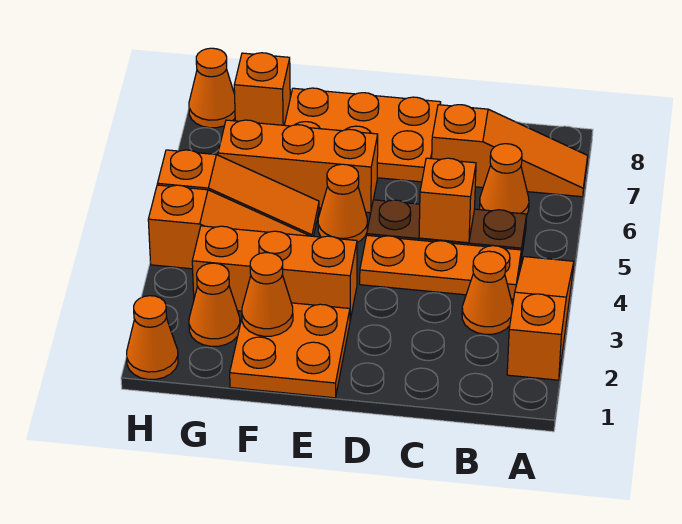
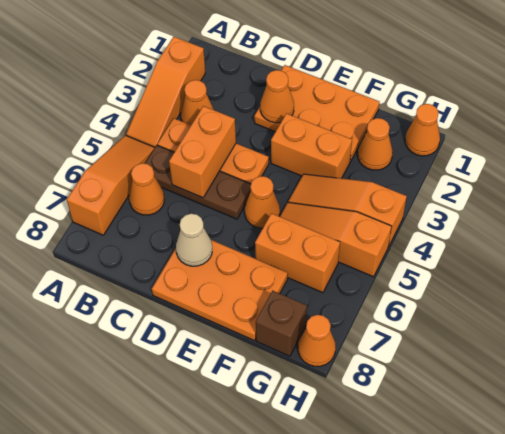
orange 1x3 slope [432,105,588,197] -> orange 1x3 slope turned to [67,135,155,235]
orange 1x1 brick [419,158,476,243] -> orange 1x2 brick [169,106,236,198]
none -> tan 1x1 cone [176,214,212,266]
orange 2x2 plate [230,303,350,398] -> orange 2x3 plate [254,65,380,162]
orange 1x3 brick [192,226,357,320] -> orange 1x2 brick [271,114,352,178]
orange 1x3 brick [218,120,378,213] -> orange 1x2 brick [255,213,340,293]
orange 1x1 cone [242,253,293,336] -> orange 1x1 cone moved to [260,70,294,123]
orange 1x1 brick [234,53,290,125] -> brown 1x1 brick [256,291,307,356]

